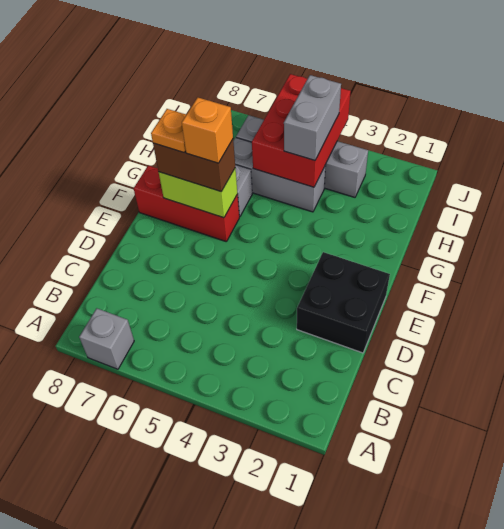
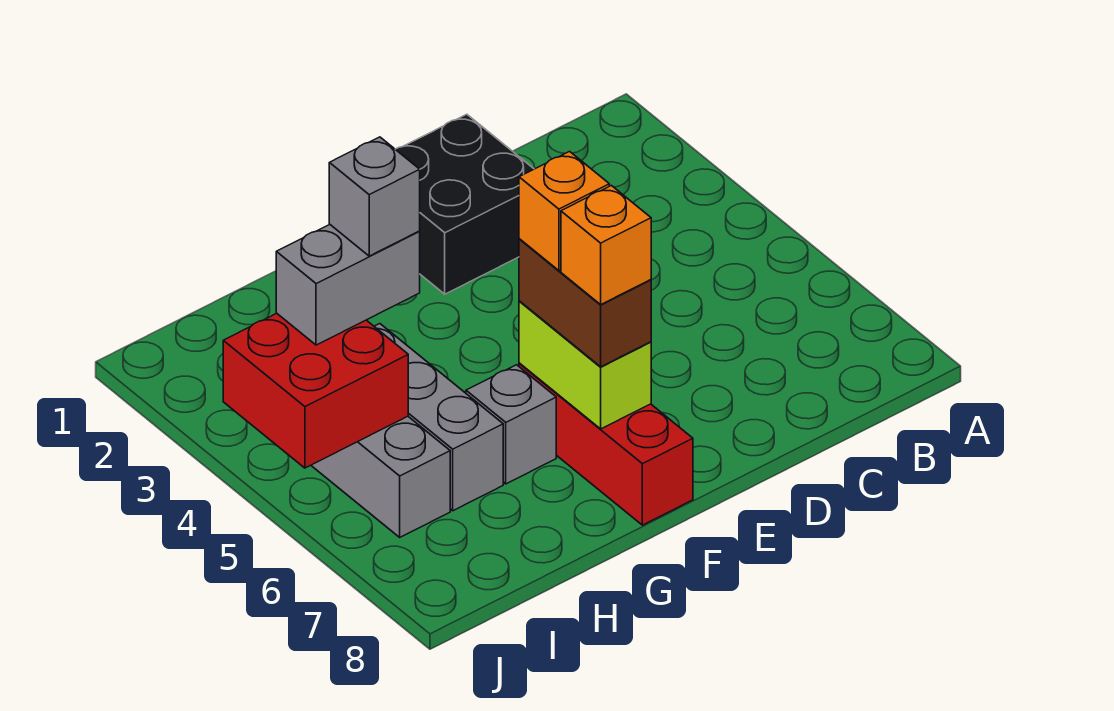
grey 1x1 brick [79,308,134,369] -> grey 1x1 brick moved to [329,137,420,256]
orange 1x1 plate [151,109,186,152] -> orange 1x1 brick [561,185,651,304]
red 2x3 brick [252,74,351,187] -> red 2x2 brick [223,313,408,468]

